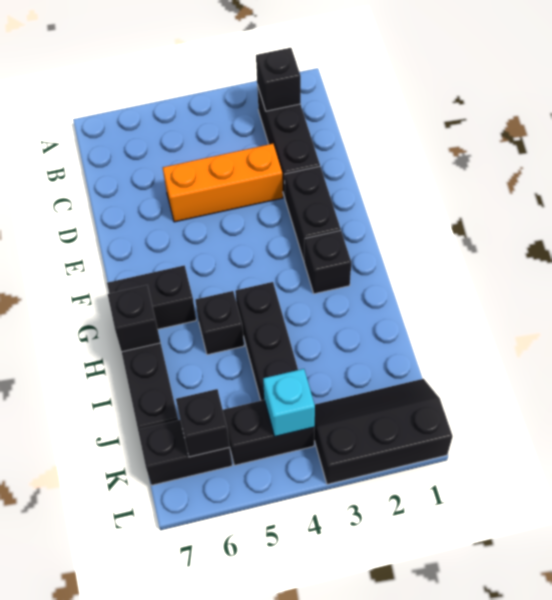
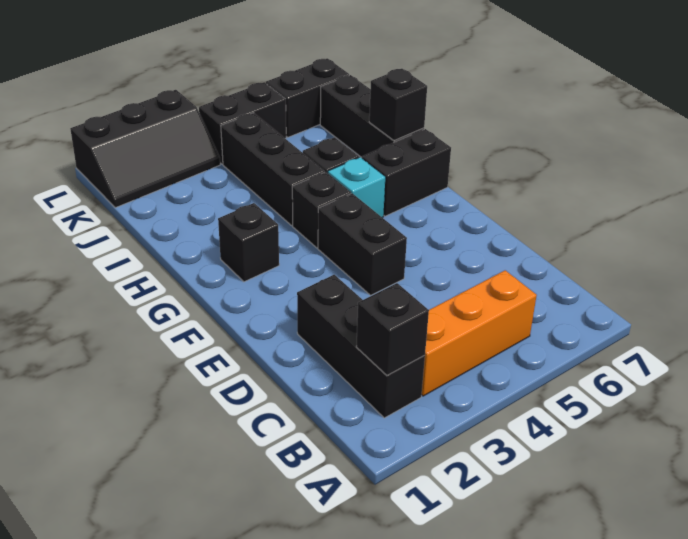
orange 1x3 brick [163,144,283,222] -> orange 1x3 brick moved to [422,270,537,396]
black 1x2 brick [285,166,341,260] -> black 1x2 brick moved to [318,193,407,295]
cyan 1x1 brick [263,369,315,437] -> cyan 1x1 brick moved to [328,157,385,218]
black 1x1 brick [176,389,230,457] -> black 1x1 brick moved to [292,172,351,248]

